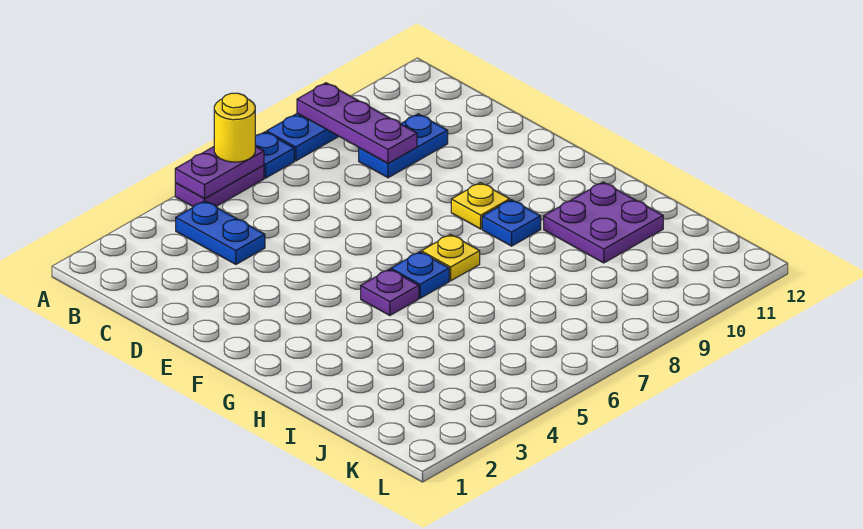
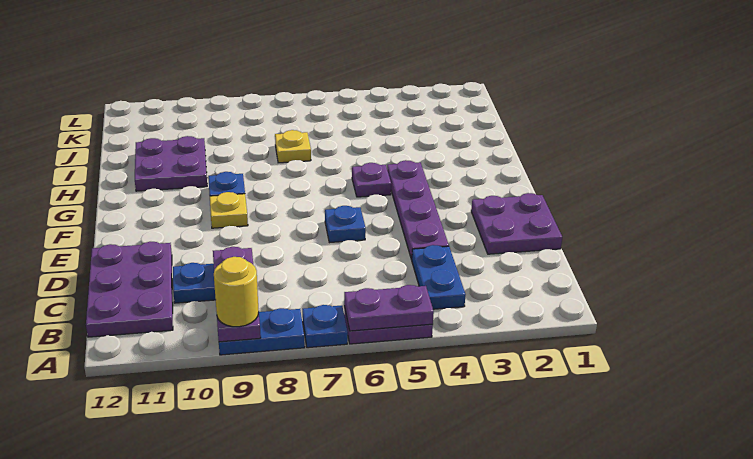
yellow 1x1 round brick [214,93,255,162] -> yellow 1x1 round brick moved to [214,257,259,327]
none -> purple 2x3 plate [86,242,173,337]
none -> purple 2x2 plate [471,193,562,254]
none -> purple 1x4 plate [387,160,449,260]
blue 1x1 plate [391,252,449,298] -> blue 1x1 plate moved to [325,206,366,243]
yellow 1x1 plate [421,234,480,281] -> yellow 1x1 plate moved to [275,130,311,163]

